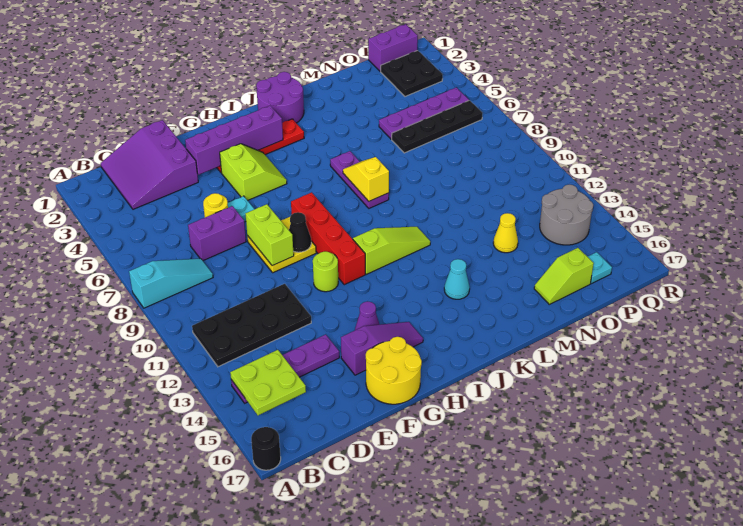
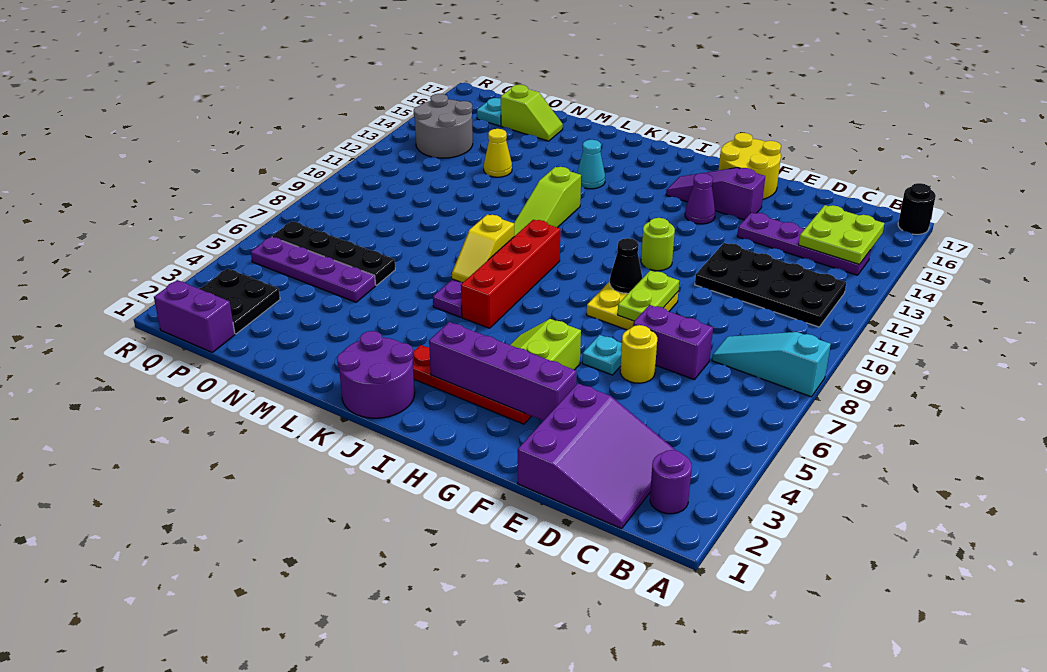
none -> purple 1x1 round brick [650,450,692,514]
lime 1x2 brick [245,204,294,266] -> lime 1x2 plate [618,270,679,321]
red 1x4 brick [291,192,365,285] -> red 1x4 brick moved to [461,220,560,328]
lime 1x3 slope [353,227,430,274] -> lime 1x3 slope turned to [514,167,581,236]

